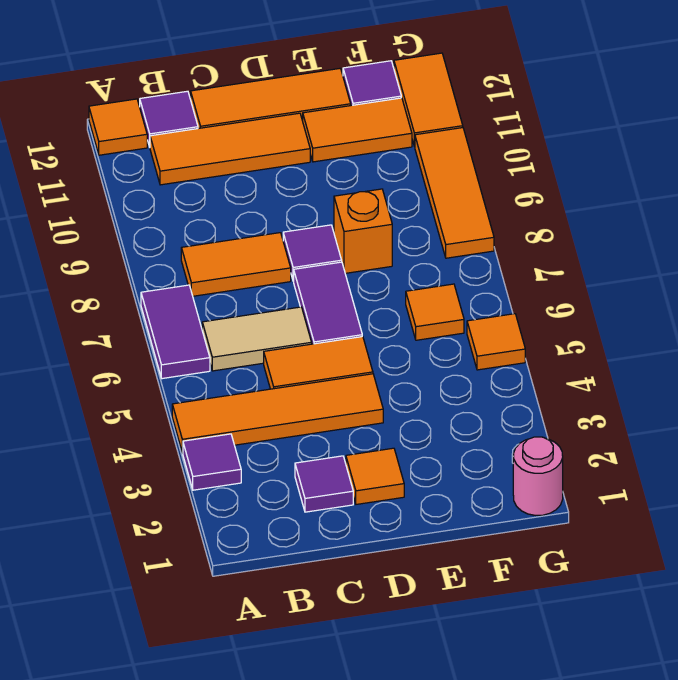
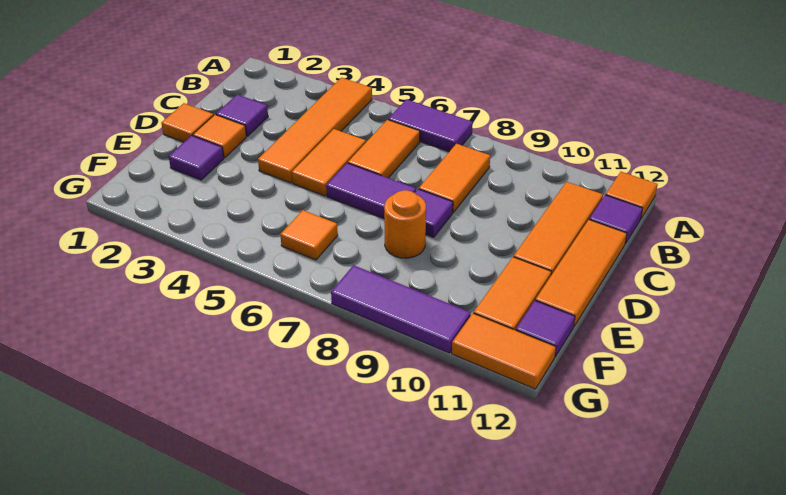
purple 1x1 tile [183,434,241,490] -> purple 1x1 tile moved to [169,135,224,180]
tan 1x2 tile [202,307,312,371] -> orange 1x2 tile [348,120,420,178]
orange 1x1 brick [334,189,392,273] -> orange 1x1 round brick [384,190,426,258]
pink 1x1 round brick [513,437,563,515] -> none
orange 1x1 tile [467,314,525,370] -> orange 1x1 tile moved to [161,103,214,142]
orange 1x3 tile [415,128,494,258] -> purple 1x3 tile [331,265,471,353]

